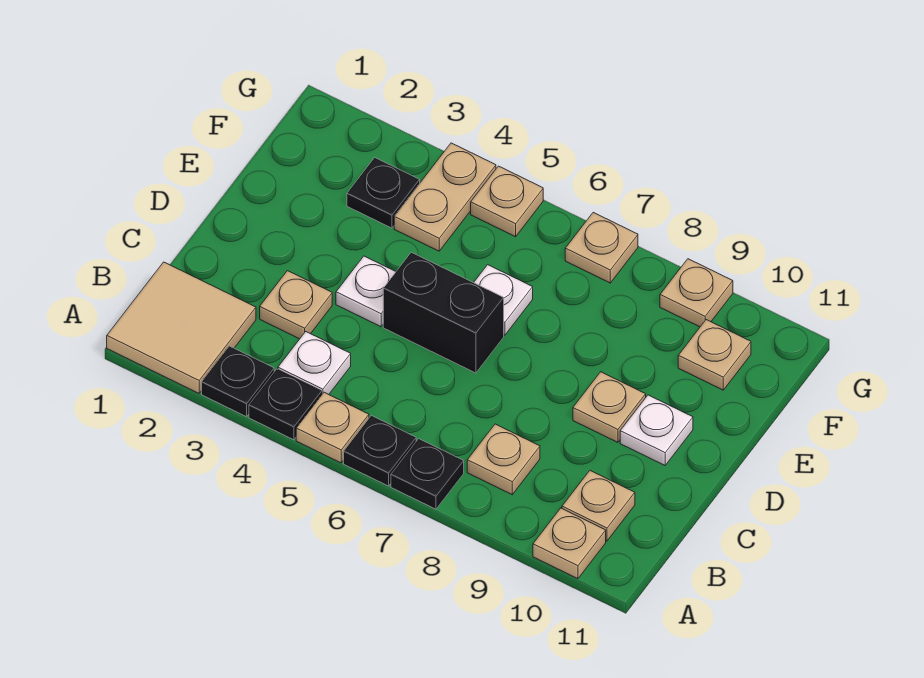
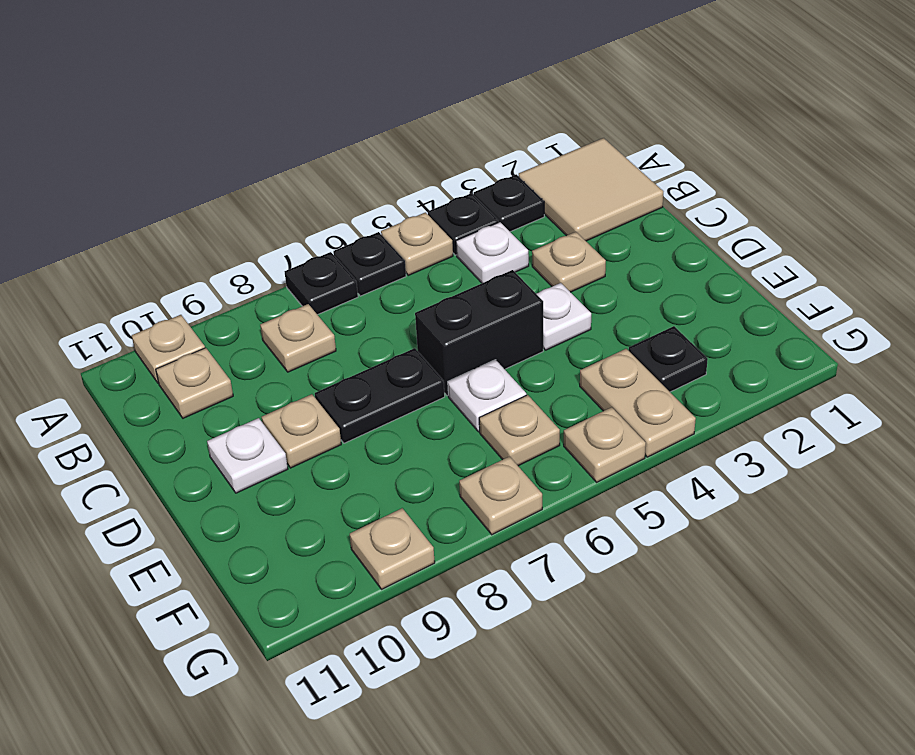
none -> black 1x2 plate [315,348,445,443]
tan 1x1 plate [678,320,751,390] -> tan 1x1 plate moved to [479,395,560,466]

